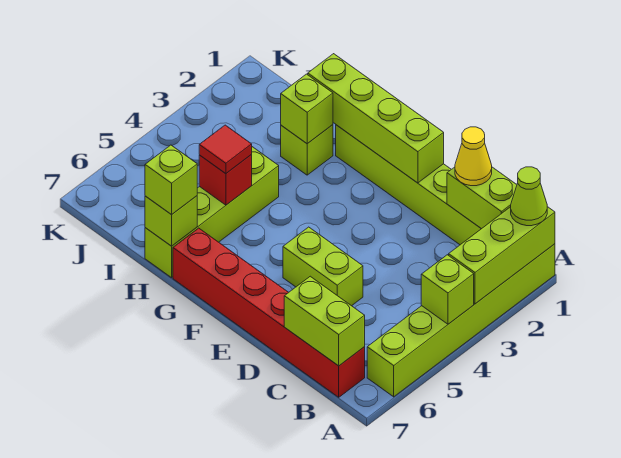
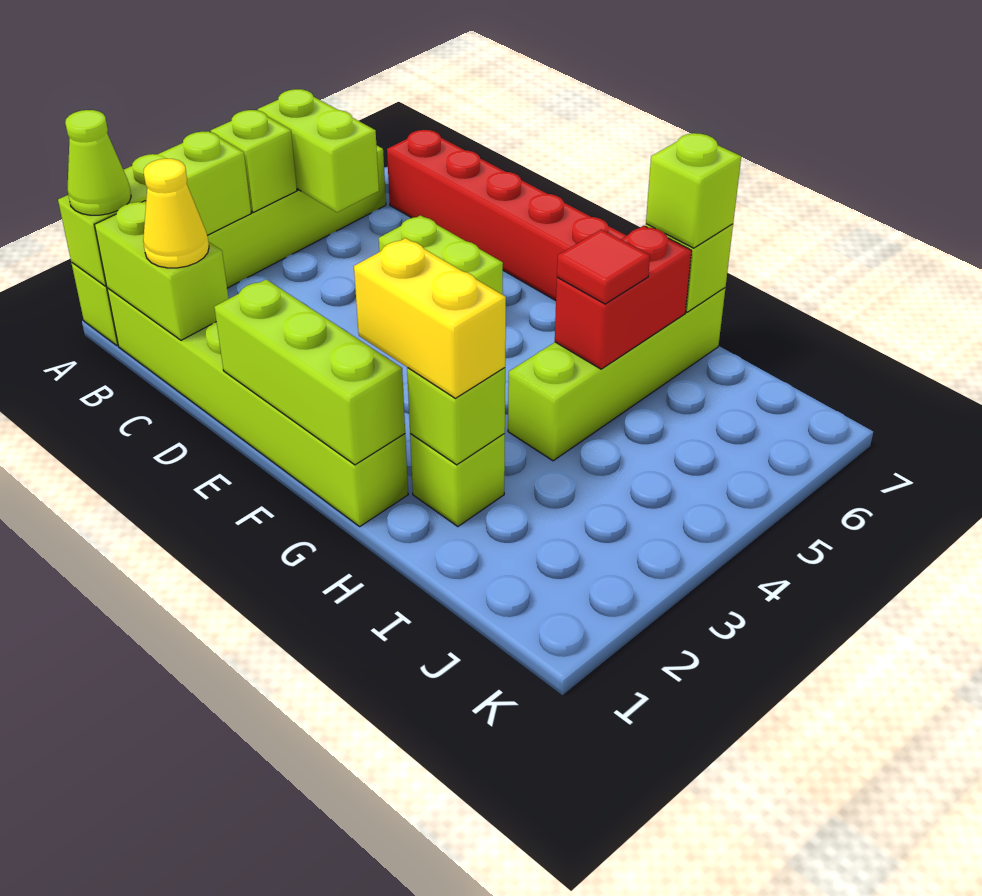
lime 1x2 brick [284,276,365,366] -> lime 1x2 brick moved to [258,89,379,212]
lime 1x4 brick [308,54,444,183] -> lime 1x3 brick [214,280,405,465]
none -> yellow 1x2 brick [354,238,506,398]
red 1x1 brick [199,155,252,205] -> red 1x2 brick [555,226,692,369]

